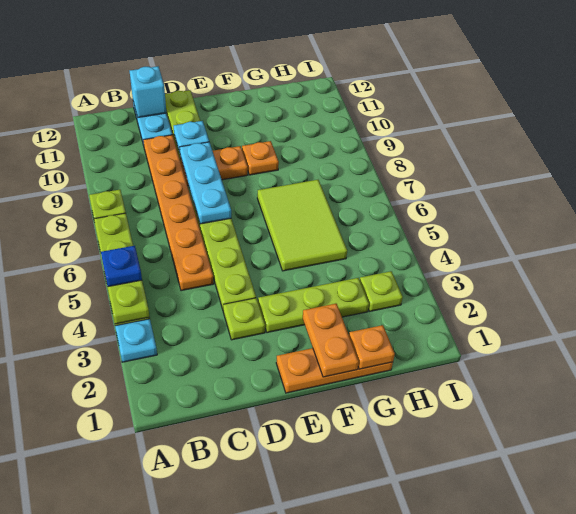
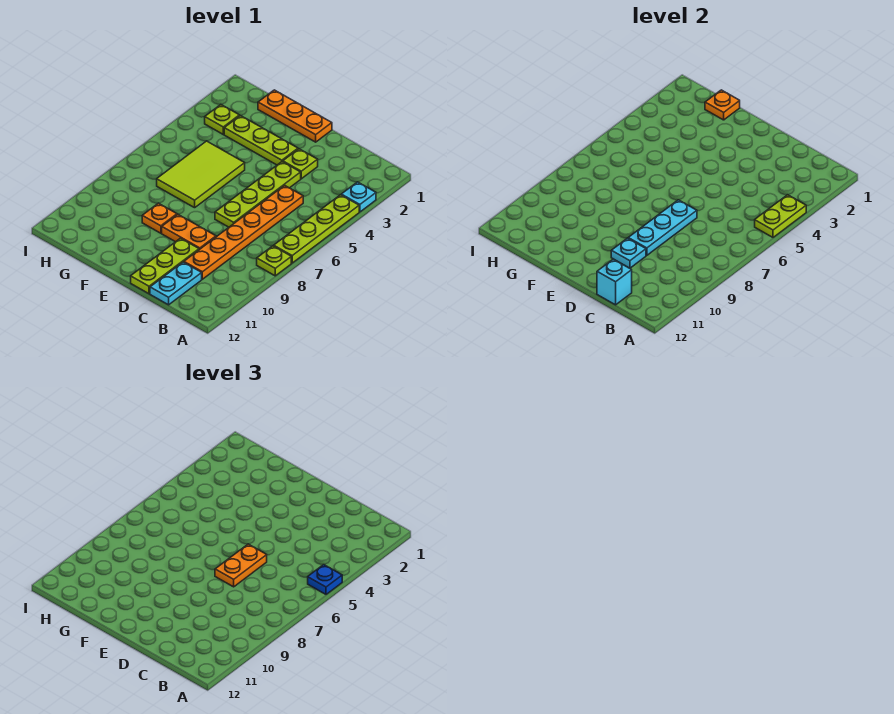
orange 1x2 plate [303,304,359,377] -> orange 1x2 plate moved to [215,544,267,587]

